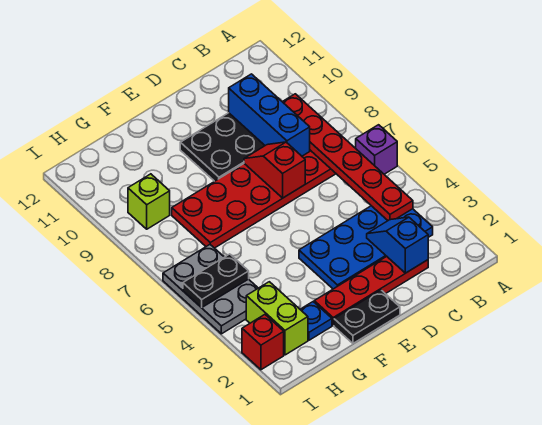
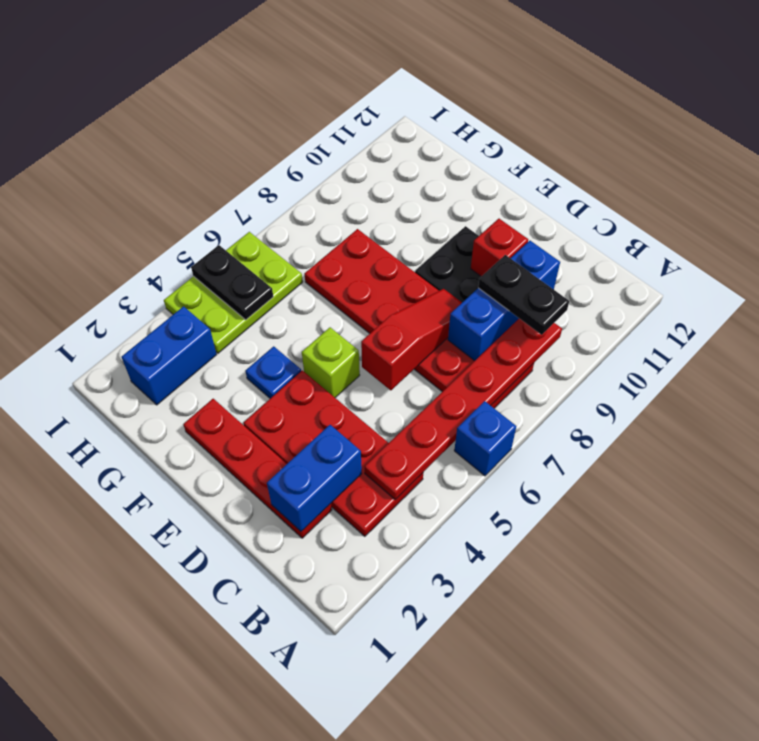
purple 1x1 brick [356,125,397,174] -> blue 1x1 brick [454,401,516,476]
blue 2x4 plate [299,206,433,289] -> red 2x4 plate [243,370,423,536]
blue 1x2 slope [367,217,428,273] -> blue 1x2 brick [267,425,362,531]
red 1x2 slope [244,142,305,198] -> red 1x3 slope [361,289,462,390]
black 1x2 plate [334,290,400,343] -> black 1x2 plate moved to [478,255,569,335]
blue 1x1 plate [300,302,332,340] -> blue 1x1 plate moved to [245,346,301,398]
lime 1x2 brick [246,282,308,355] -> blue 1x2 brick [122,306,217,405]
grey 2x3 plate [163,245,258,334] -> lime 2x3 plate [164,232,303,353]
lime 1x1 brick [128,174,170,229] -> lime 1x1 brick moved to [302,327,360,398]
red 1x1 brick [242,315,284,370] -> red 1x1 brick moved to [471,219,528,276]

